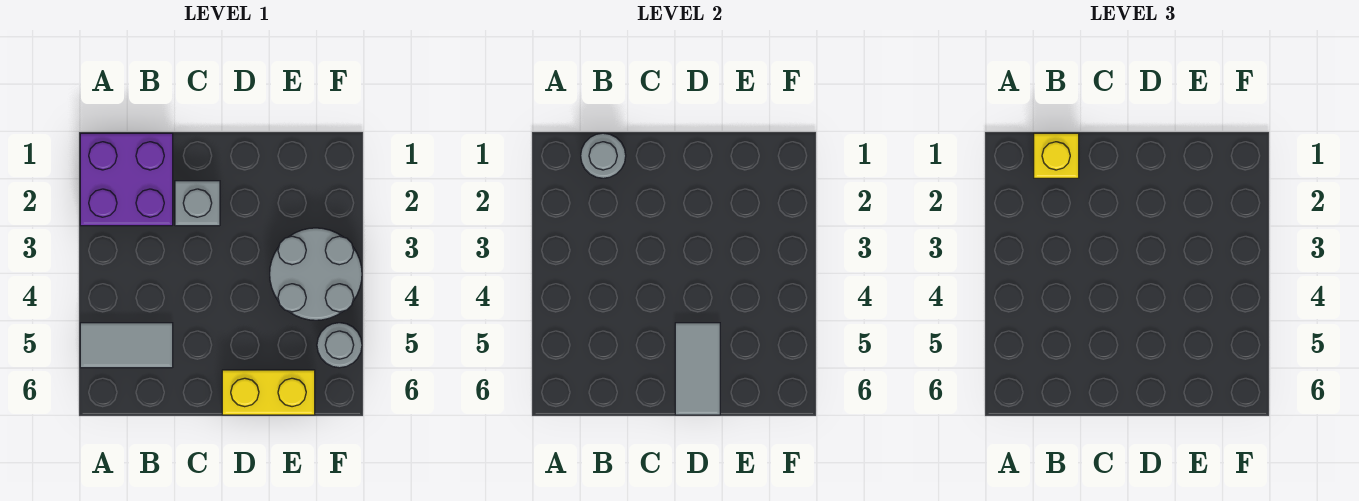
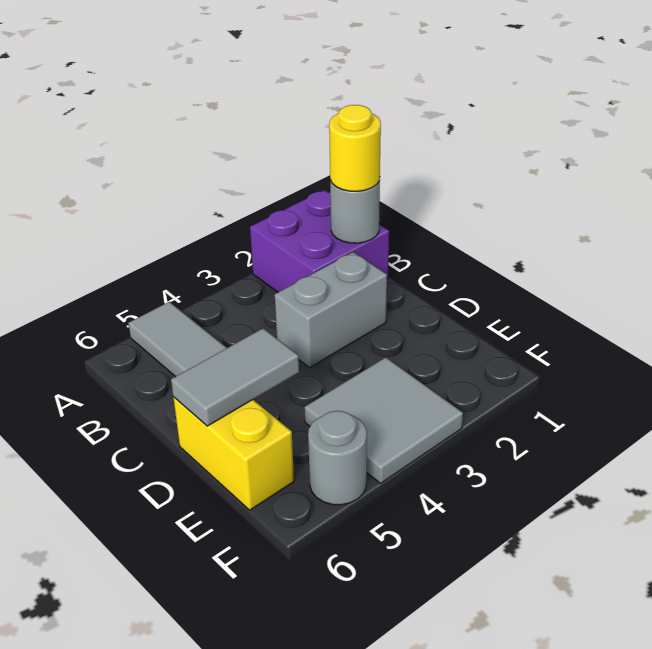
yellow 1x1 brick [1034,133,1079,178] -> yellow 1x1 round brick [329,105,381,191]
grey 1x1 brick [175,181,220,226] -> grey 1x2 brick [275,252,387,368]
grey 2x2 round brick [270,228,362,320] -> grey 2x2 tile [305,357,463,483]

